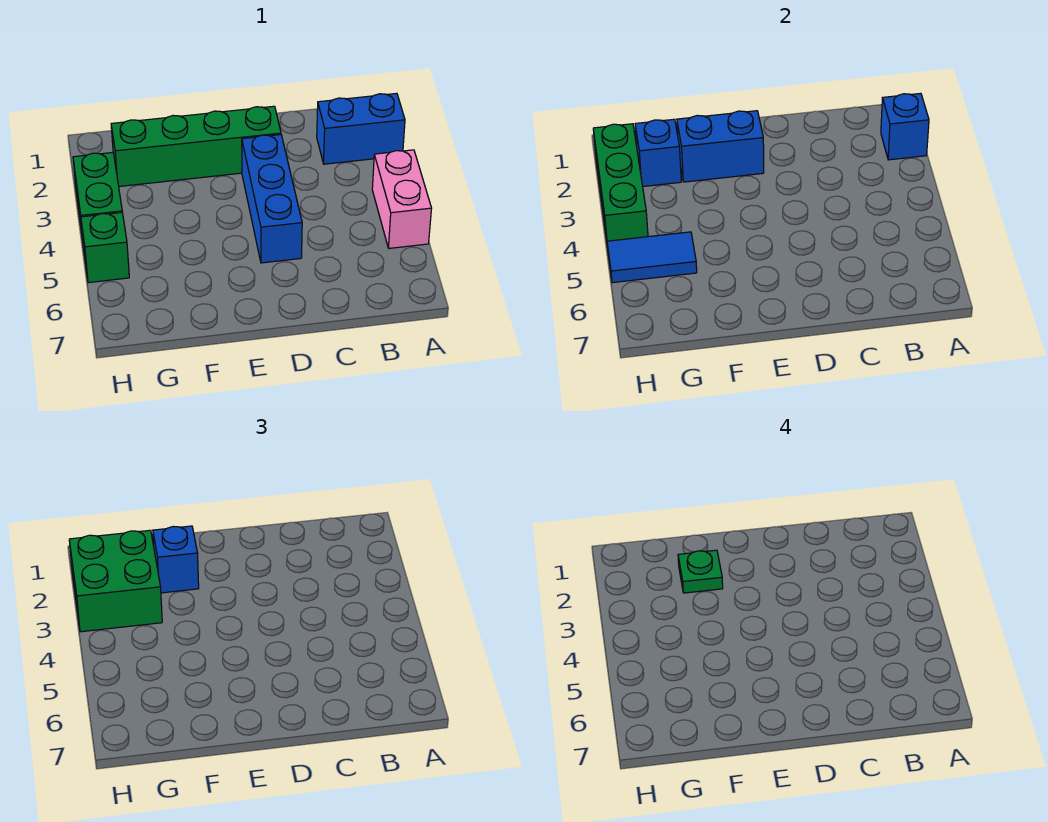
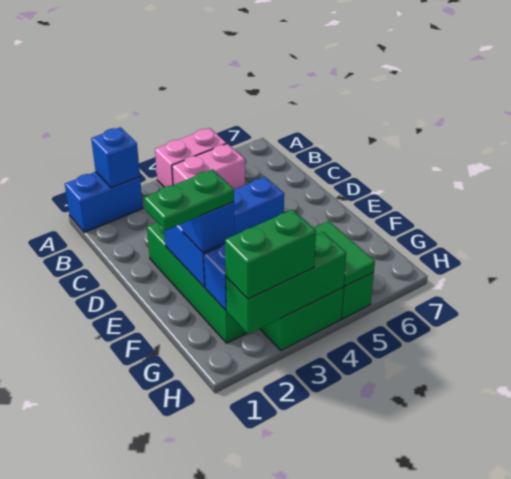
blue 1x2 brick [317,93,405,164] -> blue 1x2 brick turned to [65,172,143,232]
none -> pink 1x2 brick [172,144,245,190]
green 1x1 plate [678,550,723,593] -> green 1x2 plate [144,169,234,231]
green 2x2 brick [69,530,162,632] -> green 1x2 brick [225,210,316,299]
blue 1x2 tile [607,232,697,283] -> green 1x2 tile [314,221,375,286]

